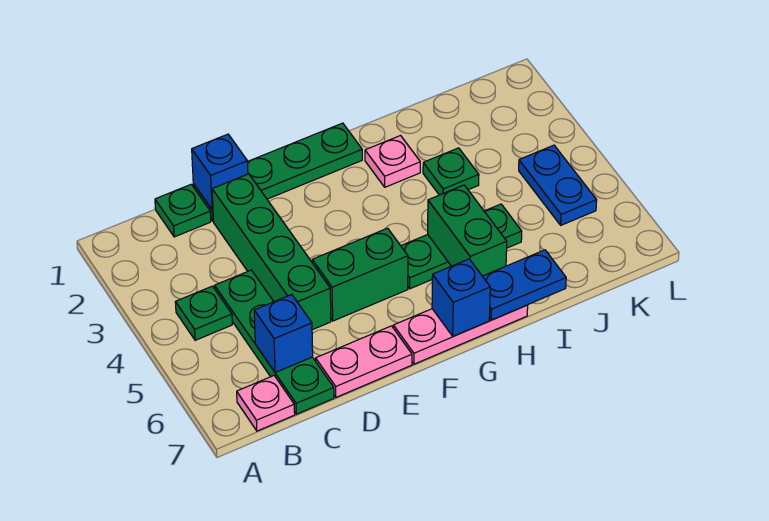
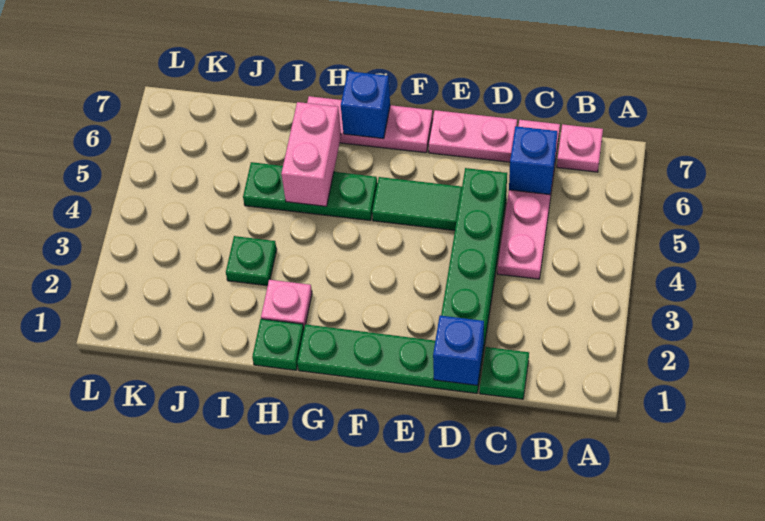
green 1x1 plate [175,286,232,340] -> green 1x1 plate moved to [252,319,304,370]
green 1x4 plate [215,270,334,414] -> pink 1x4 plate [497,120,560,279]
green 1x2 brick [312,228,408,321] -> green 1x2 tile [372,177,462,230]
green 1x2 brick [428,185,507,276] -> pink 1x2 brick [281,102,341,206]
blue 1x2 plate [483,250,566,320] -> none
blue 1x2 plate [519,145,597,225] -> none

